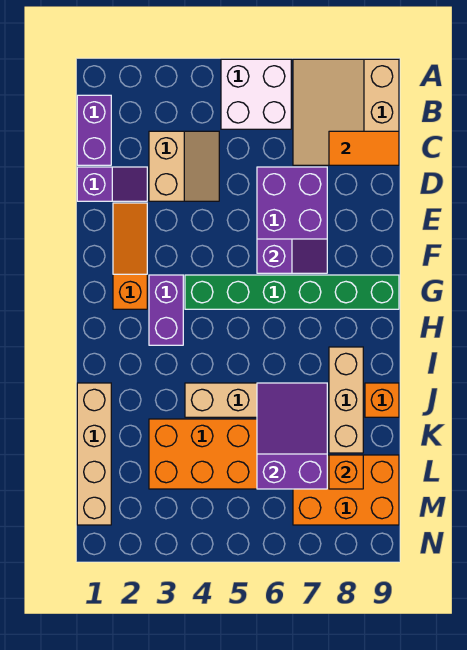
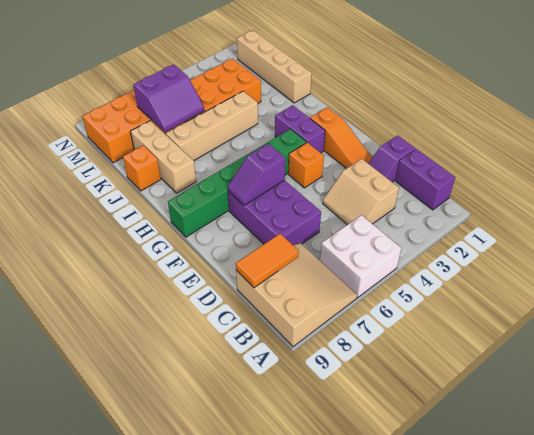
purple 2x3 slope [257,383,327,489] -> purple 2x2 slope [134,64,204,132]
orange 1x1 brick [329,455,363,489] -> orange 1x1 brick moved to [288,142,324,188]

